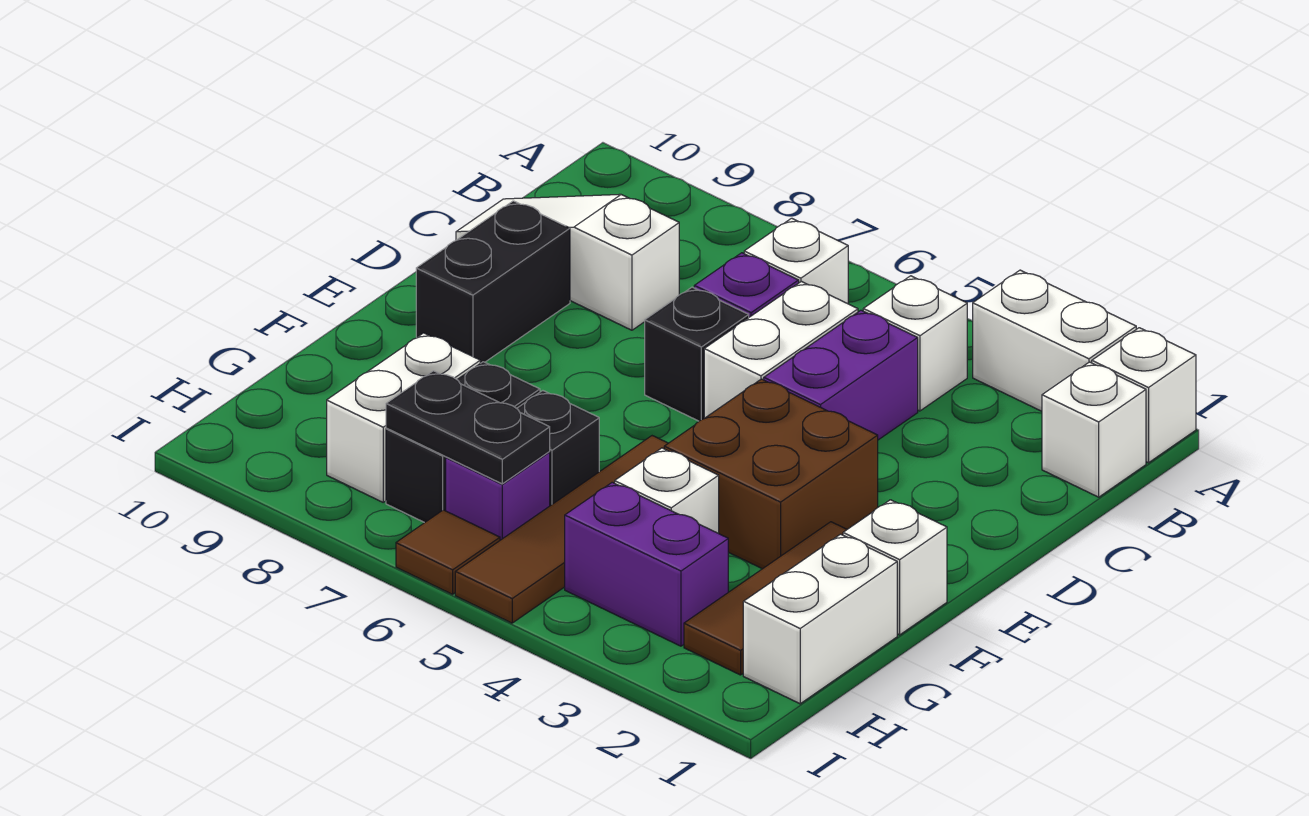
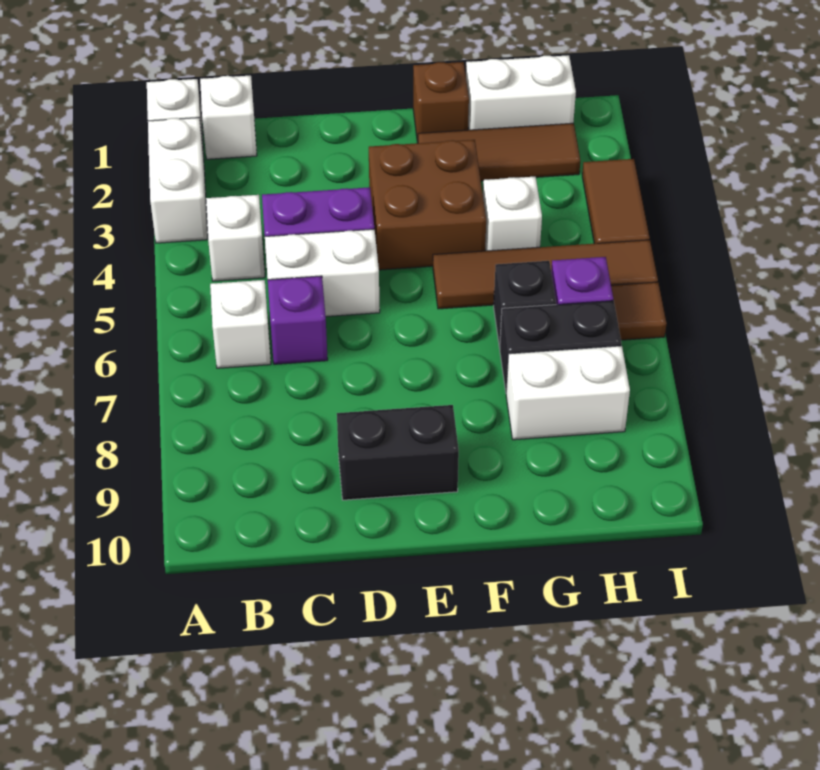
white 1x3 slope [456,194,679,330] -> none
black 1x1 brick [645,287,749,421] -> none
white 1x1 brick [843,500,947,635] -> brown 1x1 brick [413,62,469,143]
purple 1x2 brick [565,482,728,646] -> none
black 1x2 plate [386,371,550,484] -> none
none -> brown 1x2 tile [582,159,650,244]

